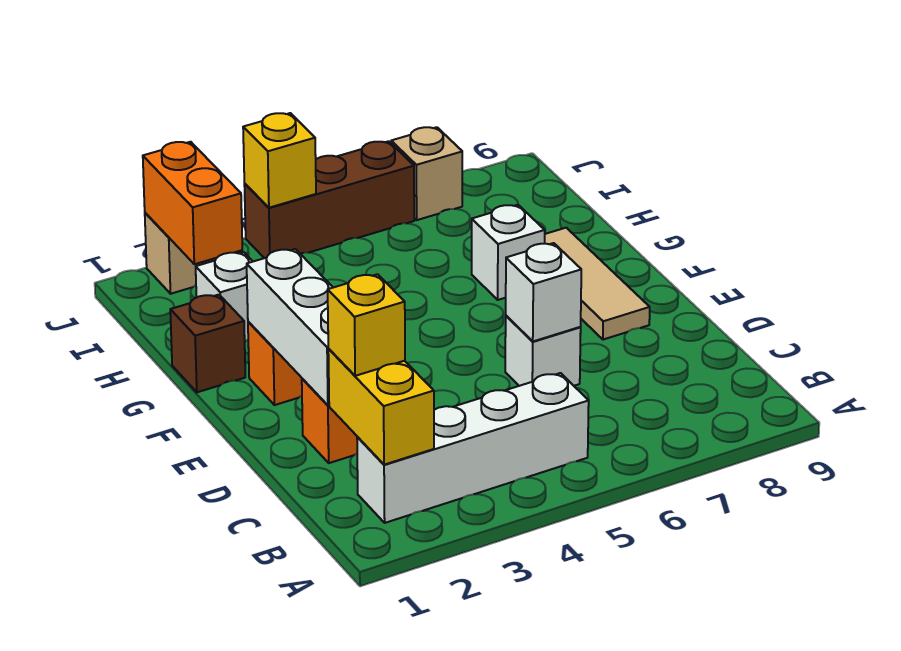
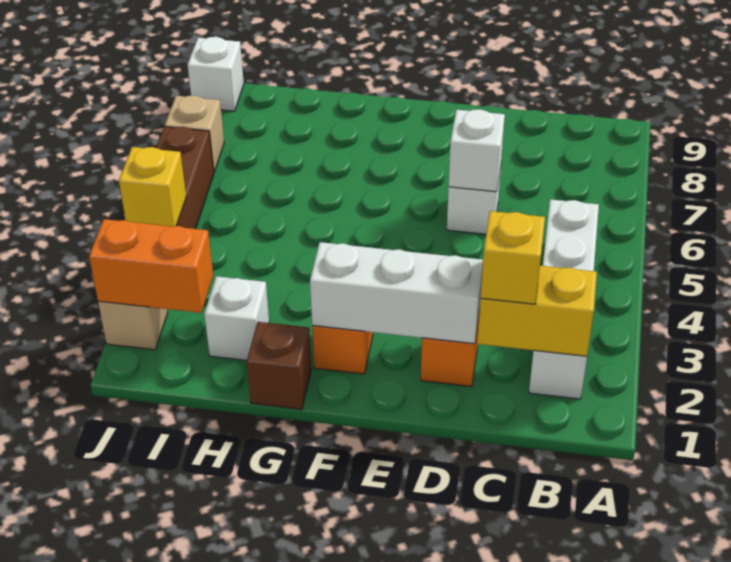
tan 1x3 tile [545,228,650,340] -> none
white 1x1 brick [472,205,545,300] -> white 1x1 brick moved to [188,37,244,111]

